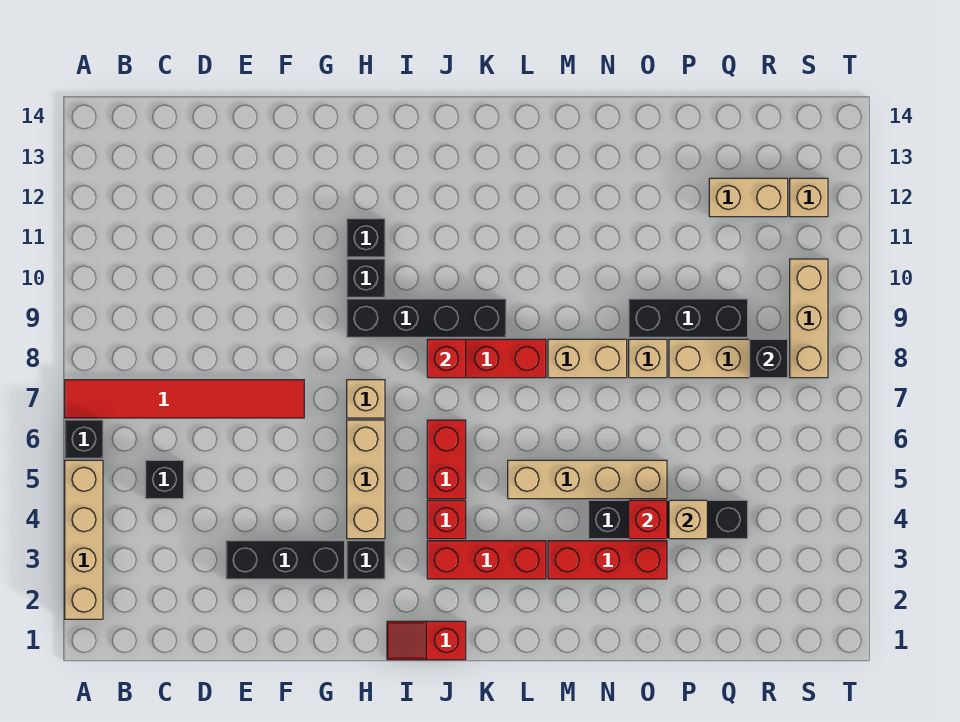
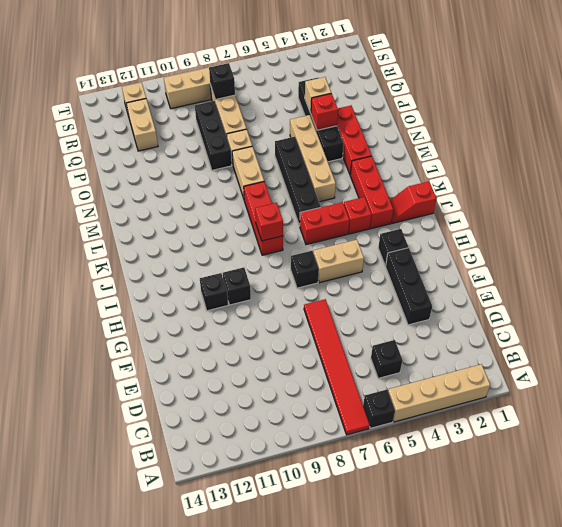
tan 1x3 brick [347,420,385,539] -> tan 1x2 brick [313,240,364,283]
tan 1x1 brick [347,380,385,418] -> black 1x1 brick [291,251,319,288]
black 1x4 brick [347,299,506,337] -> black 1x4 brick moved to [275,137,321,226]
red 1x2 slope [387,621,466,660] -> red 1x2 slope turned to [390,182,436,223]

